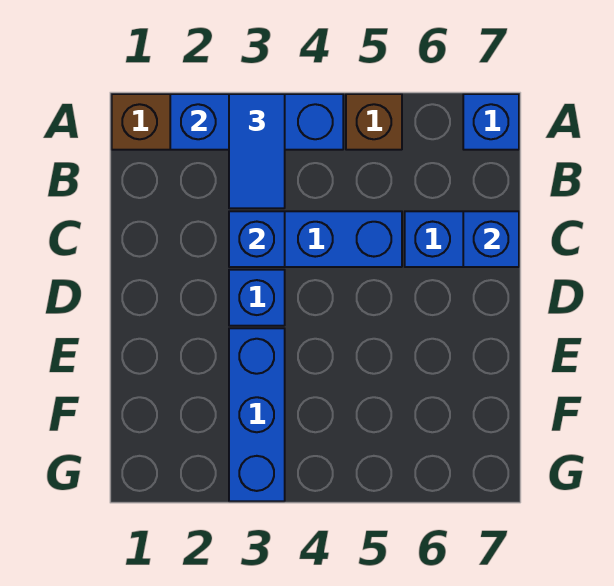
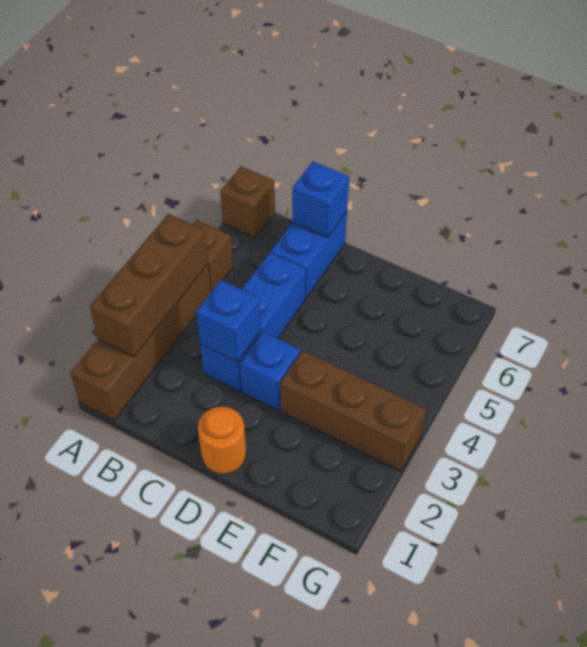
blue 1x3 brick [170,94,343,150] -> brown 1x3 brick [90,214,208,357]
blue 1x2 tile [229,94,285,208] -> none
blue 1x1 brick [463,94,519,150] -> brown 1x1 brick [220,167,275,238]
none -> orange 1x1 round brick [198,407,246,474]
blue 1x3 brick [229,328,285,501] -> brown 1x3 brick [280,351,426,471]

